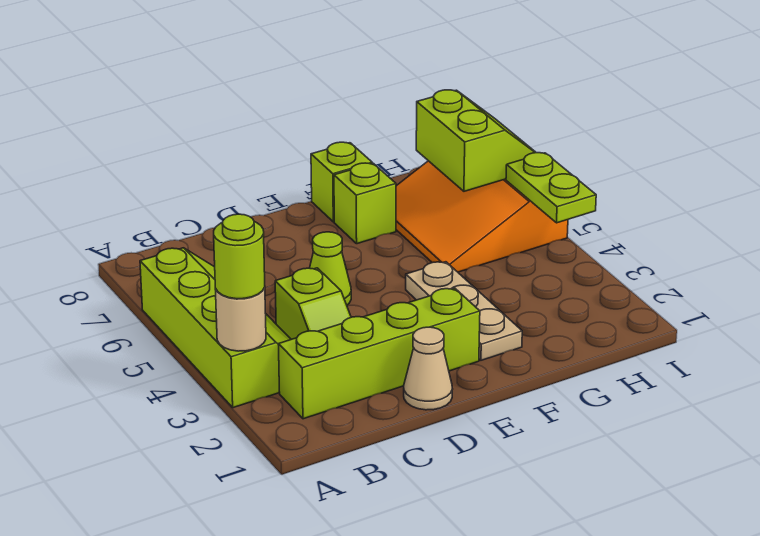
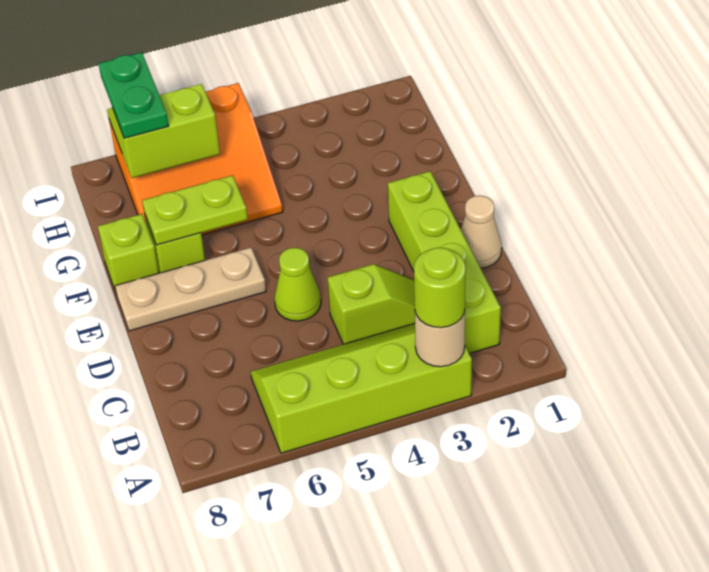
tan 1x3 plate [406,262,522,360] -> tan 1x3 plate moved to [115,248,266,331]
none -> green 1x2 plate [99,52,169,138]
lime 1x2 plate [506,153,596,223] -> lime 1x2 plate moved to [142,175,248,245]

